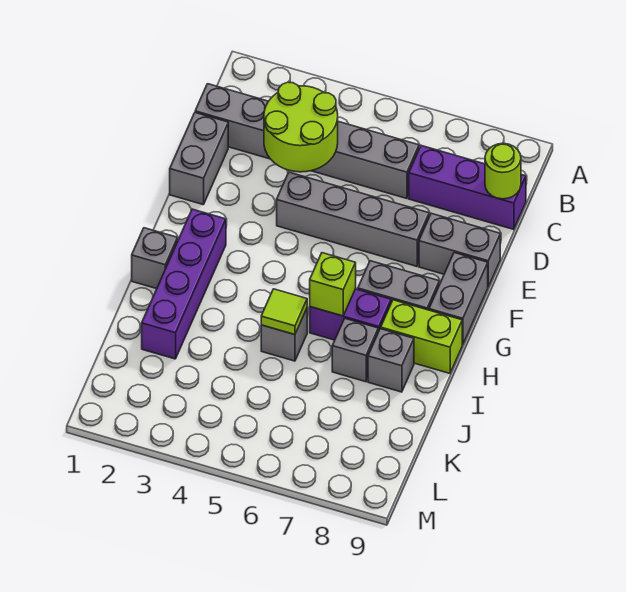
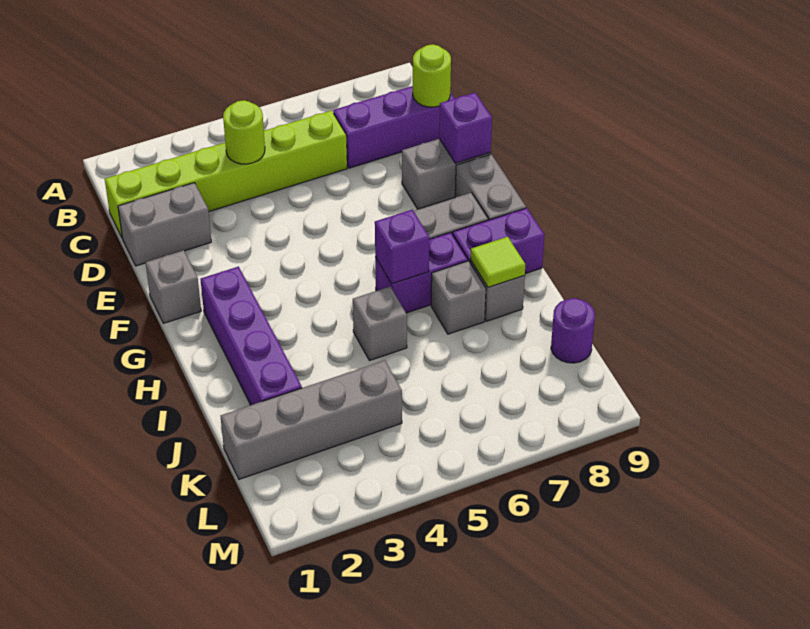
grey 1x6 brick [195,84,419,199] -> lime 1x6 brick [105,111,347,237]
lime 2x2 round brick [264,82,338,172] -> lime 1x1 round brick [223,100,265,164]
grey 1x2 brick [170,113,228,205] -> grey 1x2 brick turned to [118,183,211,266]
grey 1x4 brick [277,172,429,266] -> grey 1x4 brick moved to [221,360,402,479]
none -> purple 1x1 brick [439,93,492,163]
grey 1x1 brick [132,228,178,289] -> grey 1x1 brick moved to [146,250,201,323]
lime 1x1 brick [310,253,356,316] -> purple 1x1 brick [375,210,429,284]
lime 1x2 brick [381,300,462,373] -> purple 1x2 brick [453,208,544,274]
lime 1x1 tile [261,289,307,335] -> lime 1x1 tile moved to [471,237,525,287]
none -> purple 1x1 round brick [551,298,595,363]

